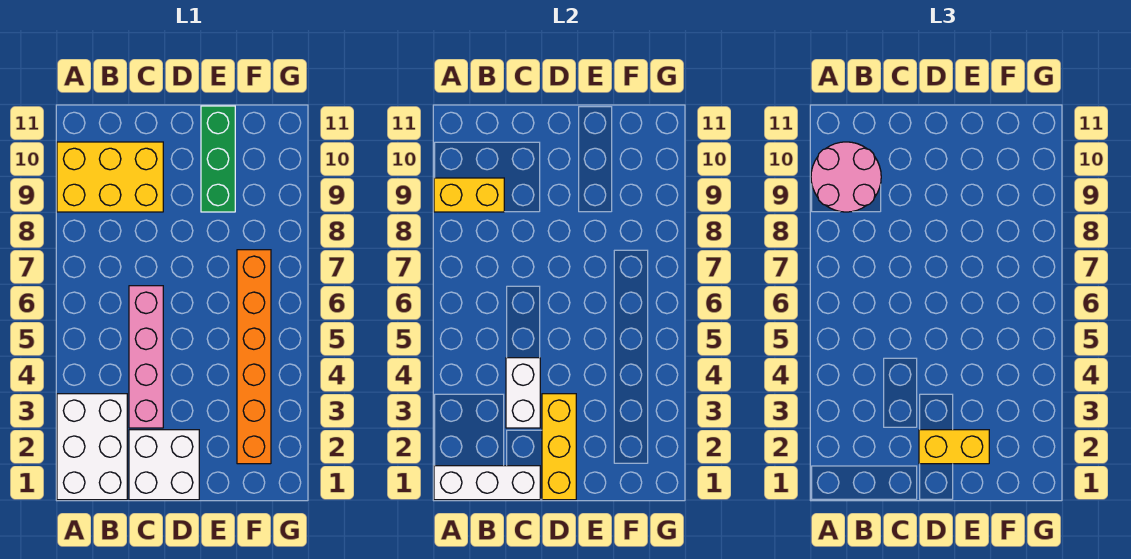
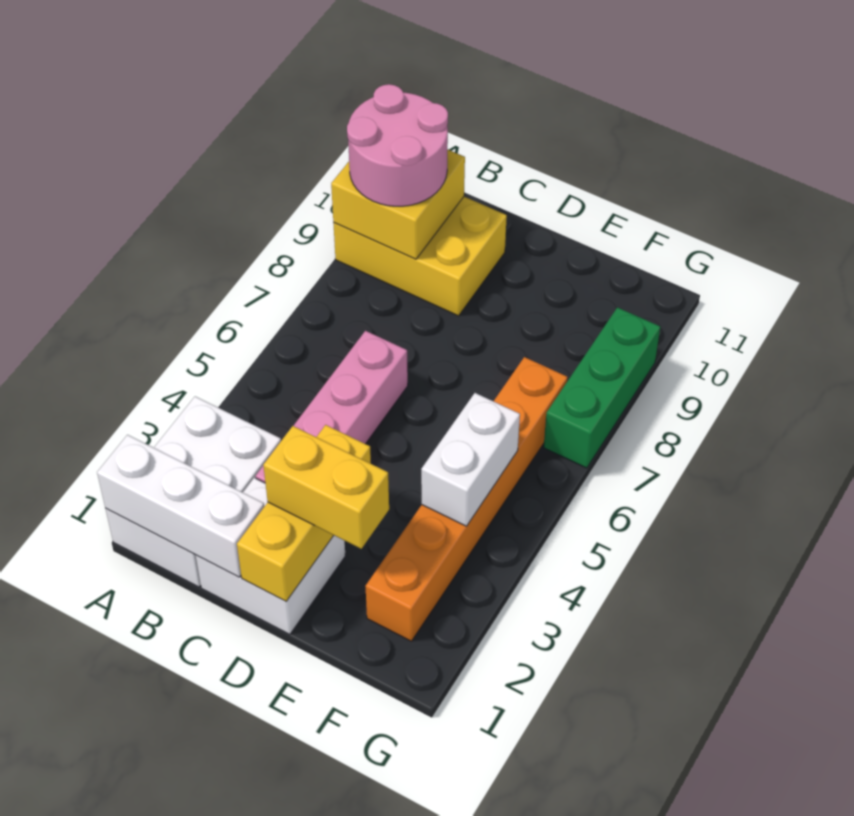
yellow 1x2 brick [434,178,504,212] -> yellow 2x2 brick [331,149,465,259]
white 1x2 brick [506,358,540,428] -> white 1x2 brick moved to [421,393,520,526]
green 1x3 brick [201,106,235,212] -> green 1x3 brick moved to [544,307,660,468]

